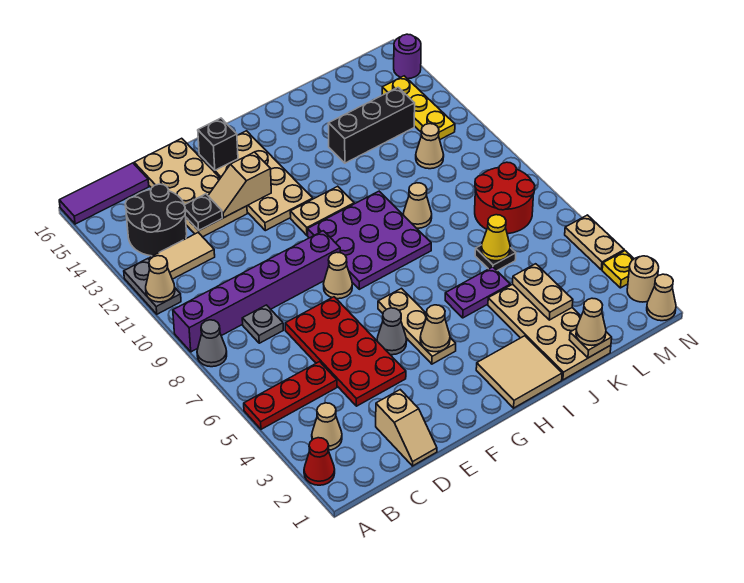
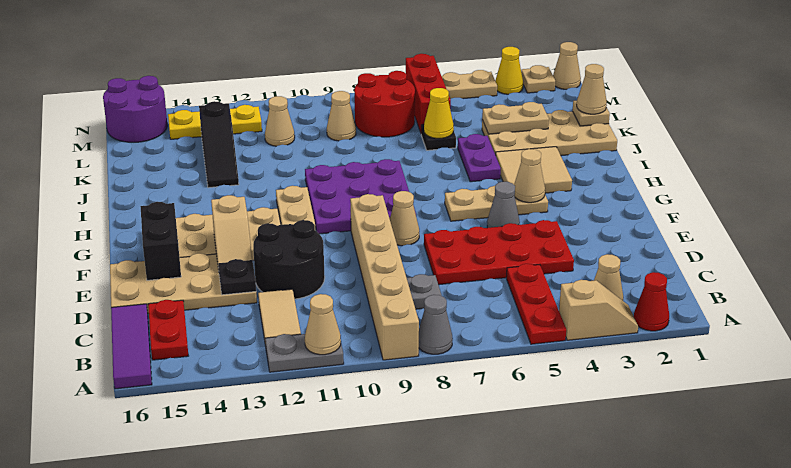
purple 1x6 brick [173,231,340,352] -> tan 1x6 brick [350,194,419,360]
black 2x2 round brick [125,184,187,256] -> black 2x2 round brick moved to [253,220,325,299]
none -> red 1x2 plate [148,300,188,360]
tan 1x2 slope [376,390,437,466] -> tan 1x2 slope moved to [559,280,638,340]
black 1x1 brick [198,118,238,170] -> black 1x2 brick [140,202,181,280]
tan 2x2 tile [476,336,562,408] -> tan 2x2 tile moved to [496,147,572,193]
tan 1x1 cone [403,183,432,228] -> tan 1x1 cone moved to [327,91,356,141]
black 1x3 brick [328,88,415,163] -> black 1x3 slope [199,101,239,188]
none -> red 1x3 brick [406,54,451,133]
tan 1x1 round brick [627,256,659,302] -> tan 1x1 plate [521,65,555,93]
yellow 1x1 plate [602,251,634,288] -> yellow 1x1 cone [495,47,523,94]
purple 1x1 round brick [394,34,421,79] -> purple 2x2 round brick [103,76,167,142]

